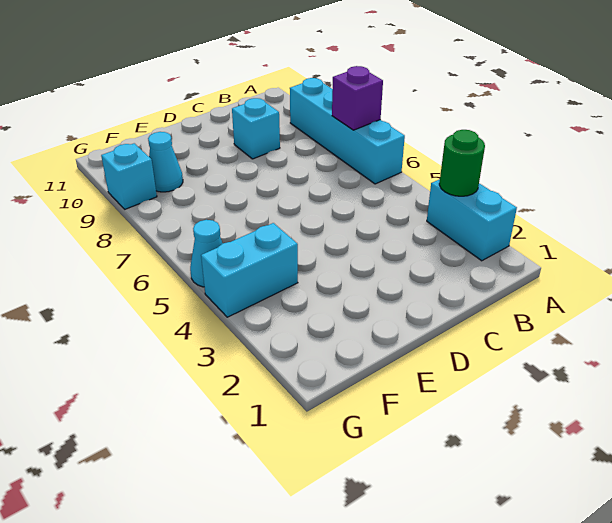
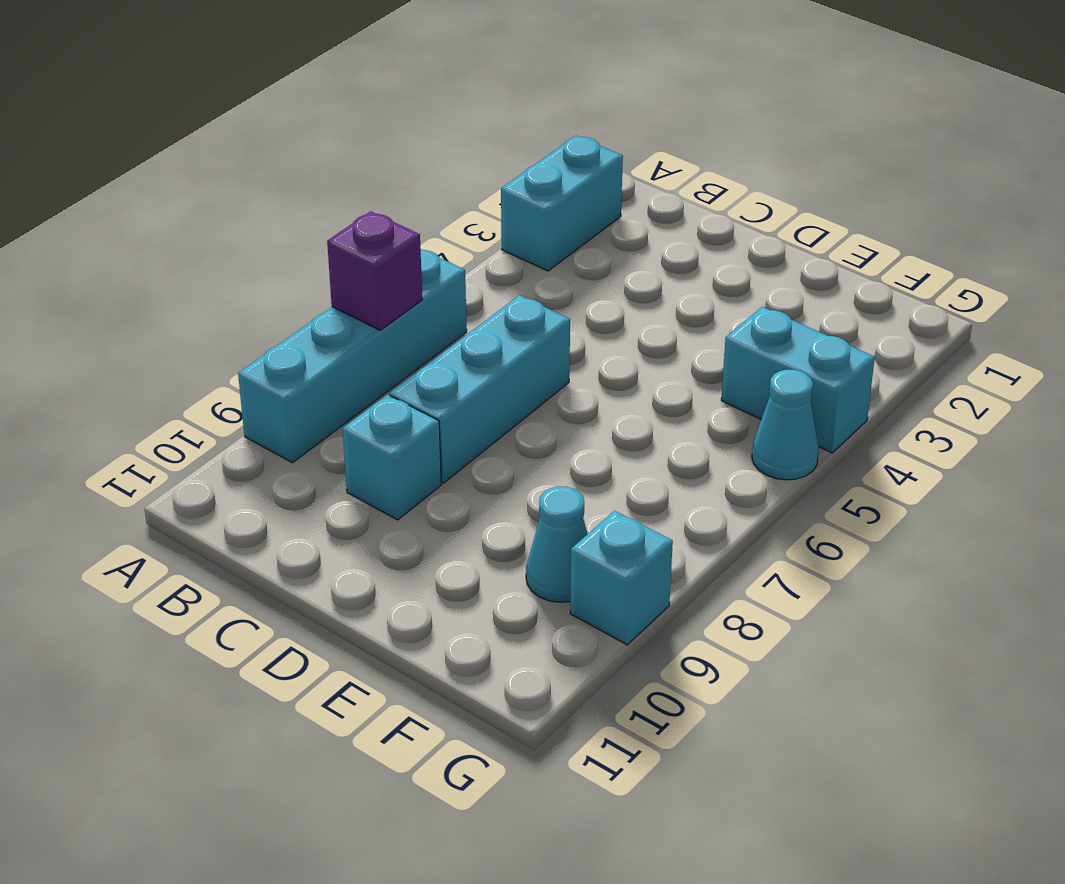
green 1x1 round brick [439,130,485,196] -> none
none -> cyan 1x3 brick [390,295,570,483]

